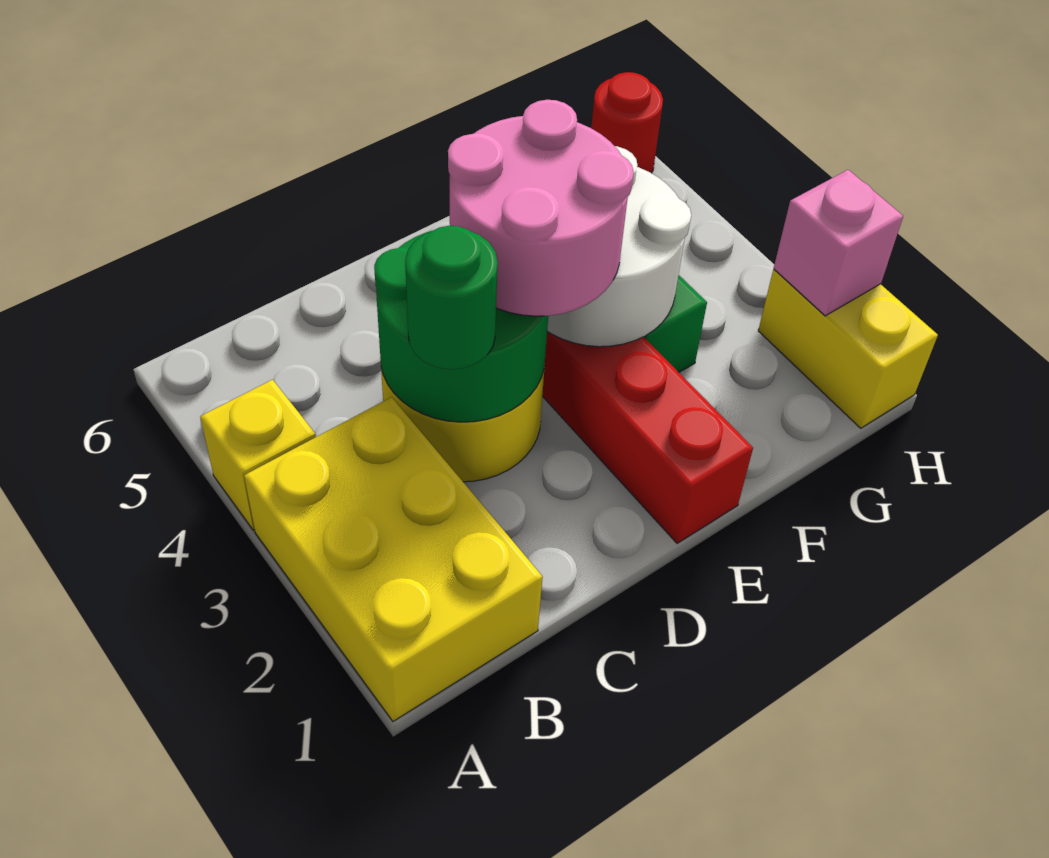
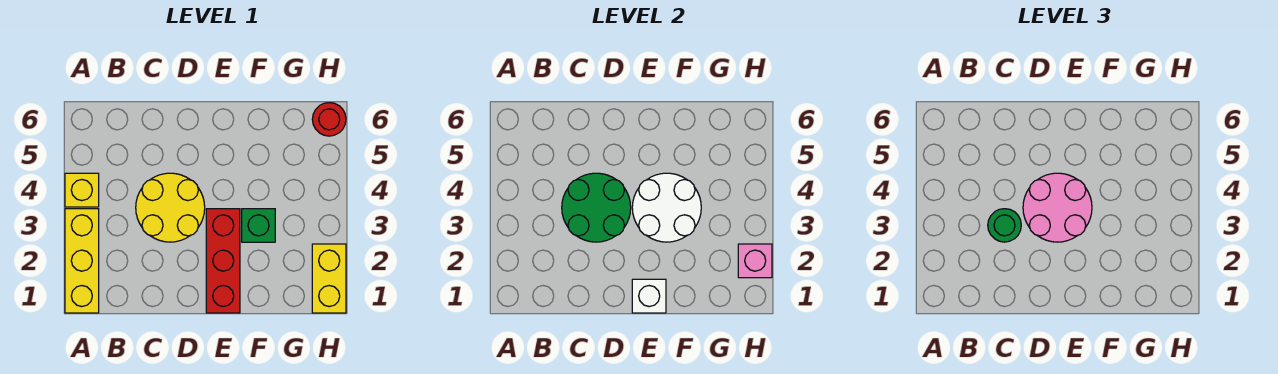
yellow 2x3 brick [244,397,543,721] -> yellow 1x3 brick [65,209,99,313]
none -> white 1x1 brick [632,279,666,313]

